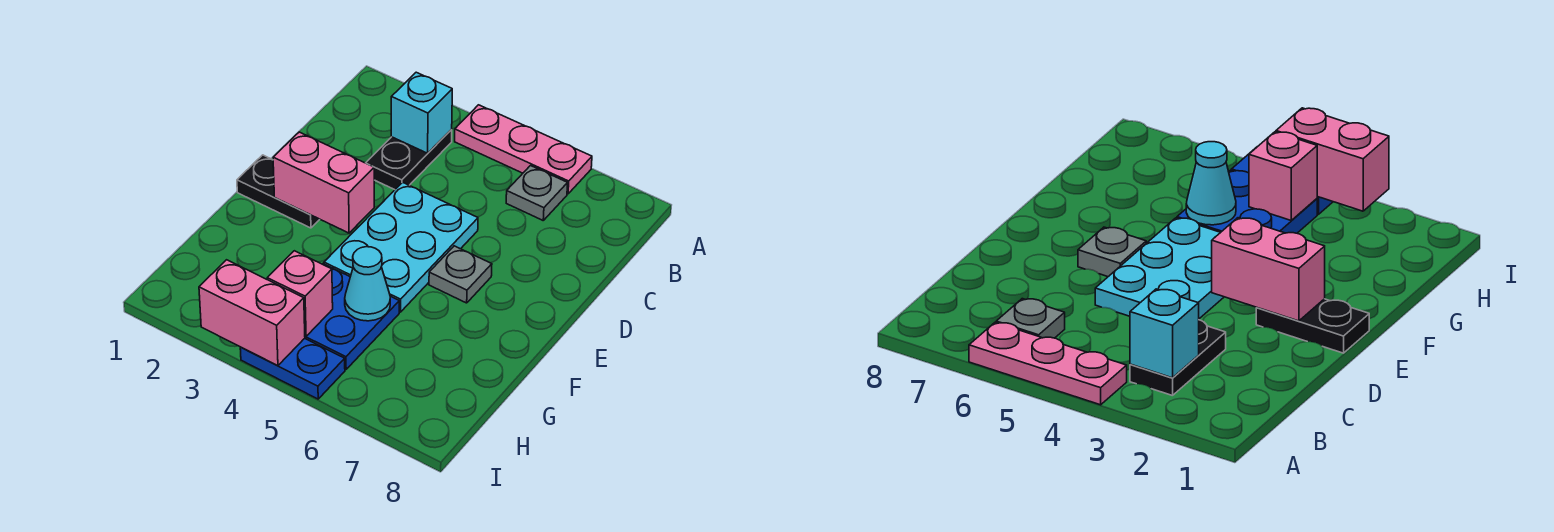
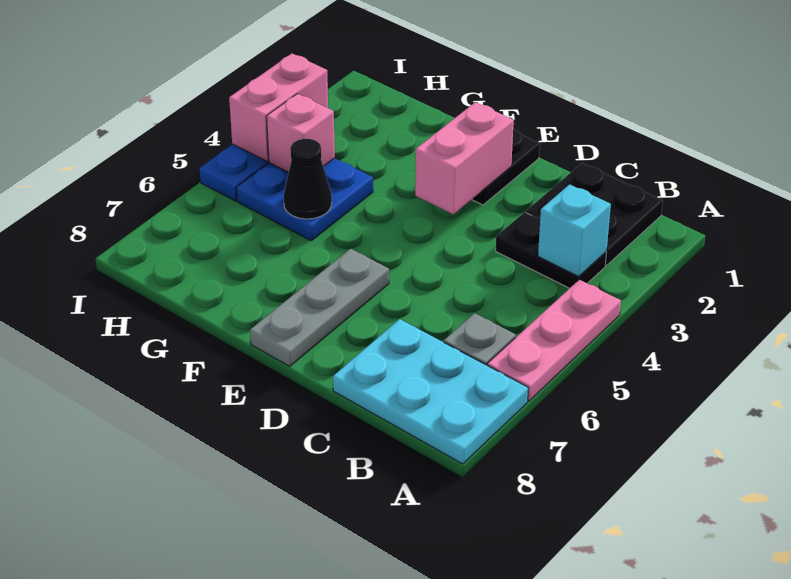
none -> black 2x2 plate [526,163,663,265]
cyan 2x3 plate [324,182,478,312] -> cyan 2x3 plate moved to [333,319,528,464]
grey 1x1 plate [429,246,492,303] -> grey 1x3 plate [250,249,389,366]
cyan 1x1 cone [345,247,390,321] -> black 1x1 cone [284,139,332,219]

